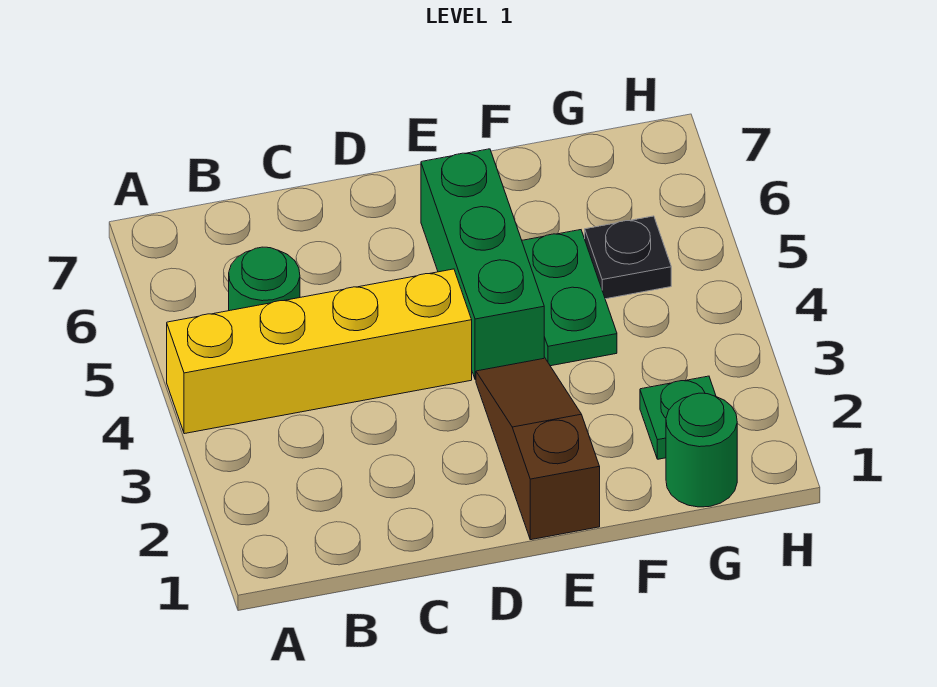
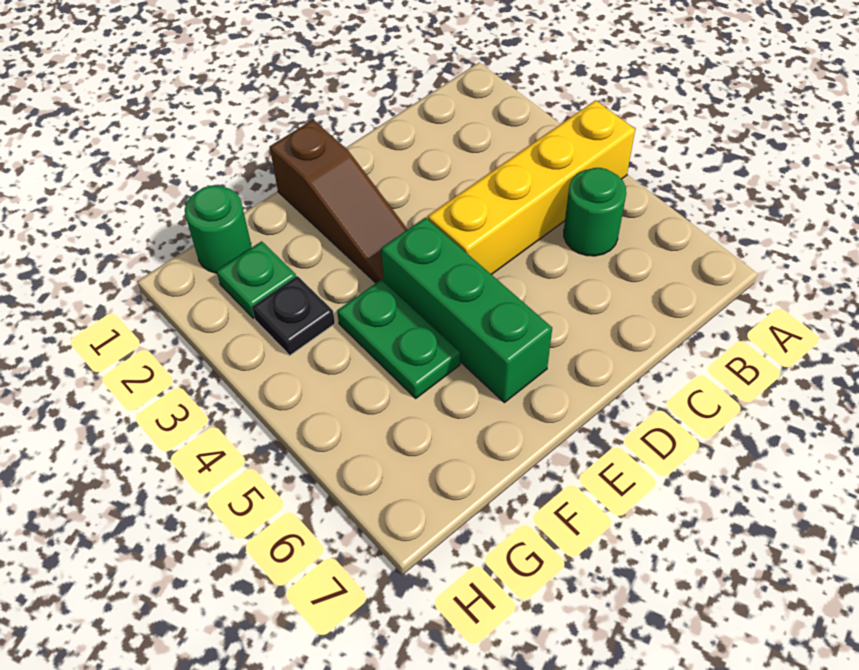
black 1x1 plate [585,216,671,299] -> black 1x1 plate moved to [252,276,335,355]

